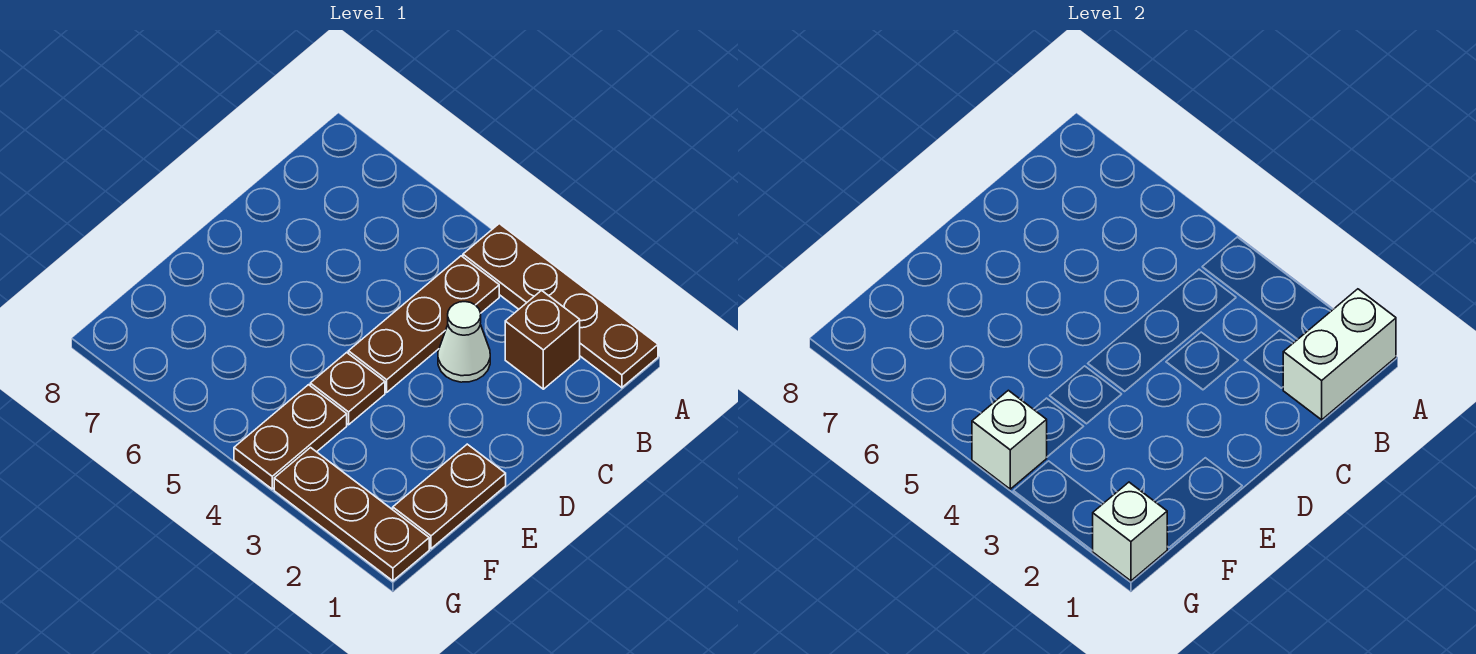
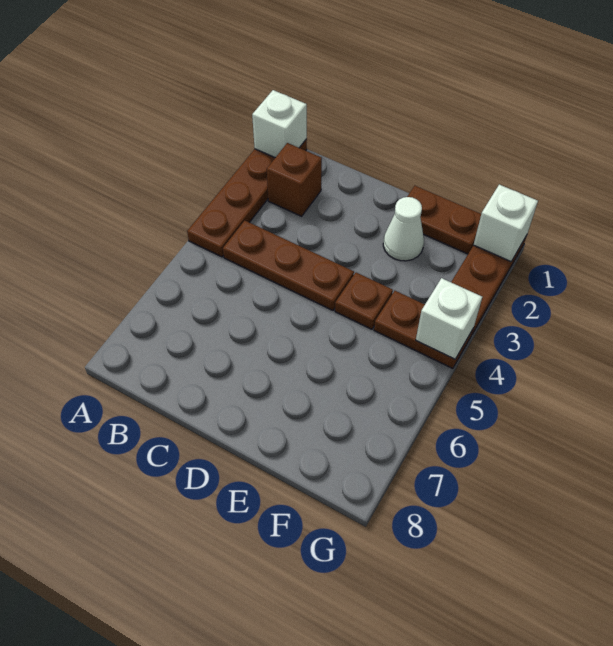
white 1x2 brick [1283,289,1396,420] -> white 1x1 brick [252,90,307,158]
white 1x1 cone [438,302,490,382] -> white 1x1 cone moved to [383,197,424,261]

